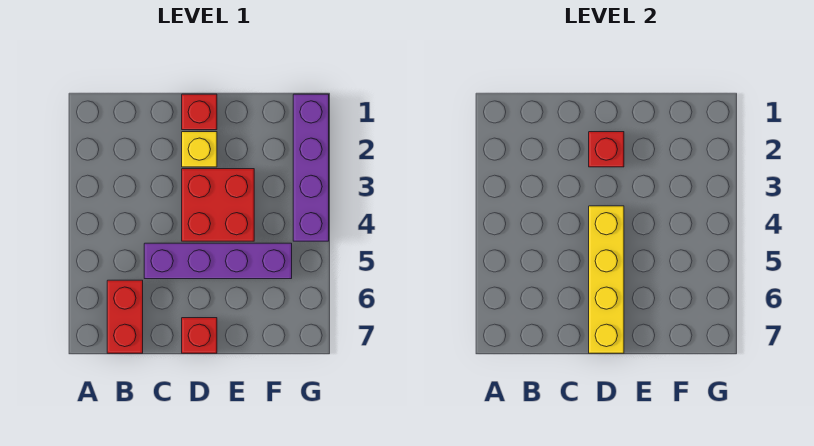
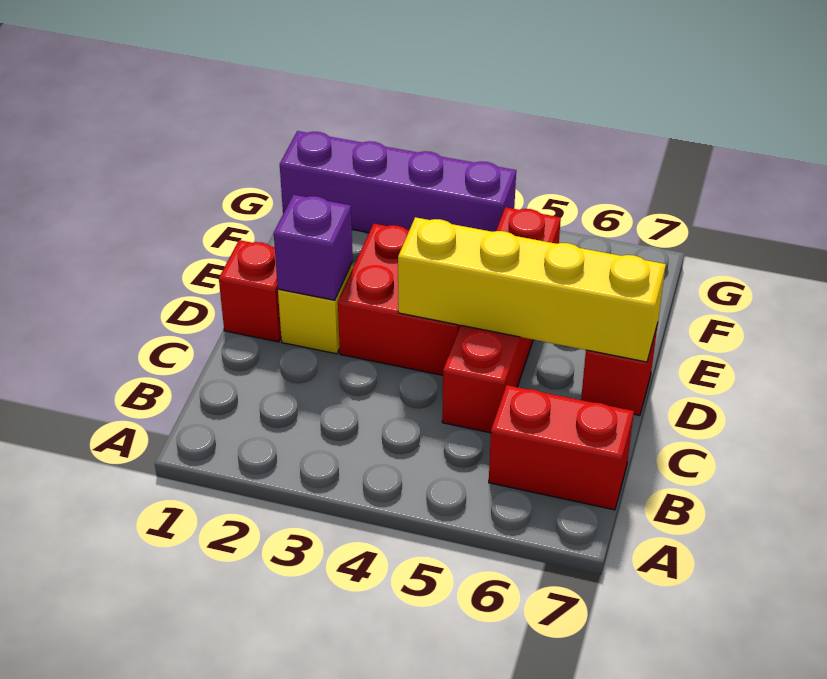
purple 1x4 brick [144,243,292,279] -> red 1x4 brick [442,207,561,433]
red 1x1 brick [589,132,624,167] -> purple 1x1 brick [274,195,353,300]

